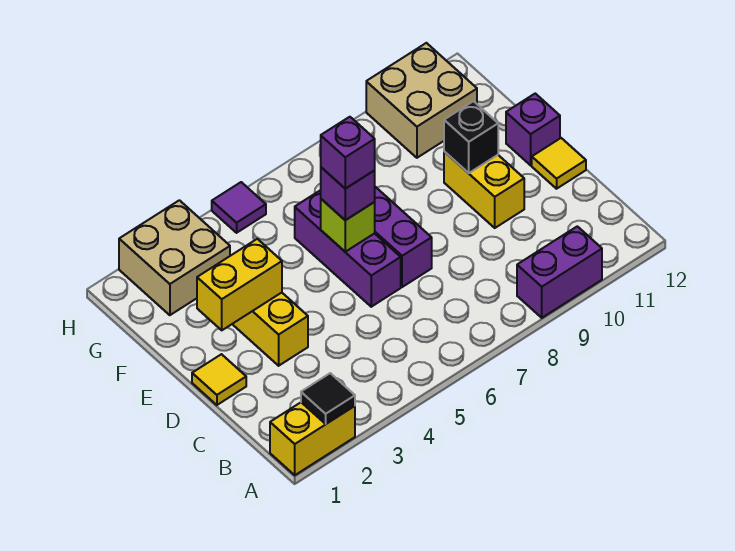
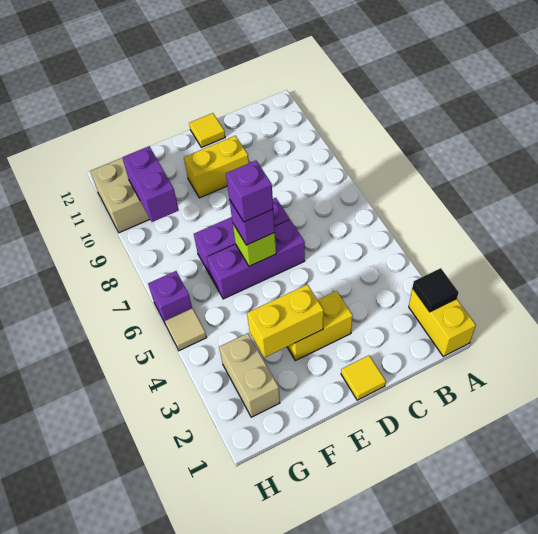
purple 1x2 brick [517,226,602,318] -> purple 1x2 brick moved to [122,146,179,222]
yellow 1x2 brick [197,239,282,330] -> yellow 1x2 brick turned to [247,284,324,358]
black 1x1 brick [444,101,498,173] -> none
purple 1x1 brick [506,94,560,165] -> purple 1x1 brick moved to [148,271,192,325]
tan 2x2 brick [119,200,230,315] -> tan 1x2 brick [219,333,280,417]
purple 1x1 tile [212,182,266,233] -> tan 1x1 tile [165,308,207,351]

